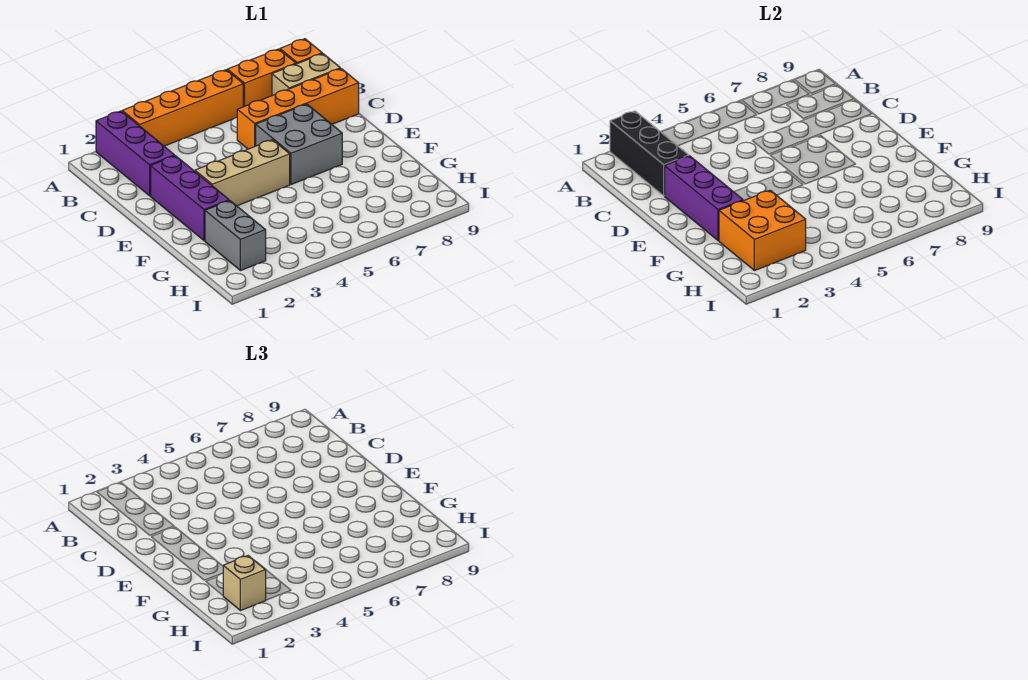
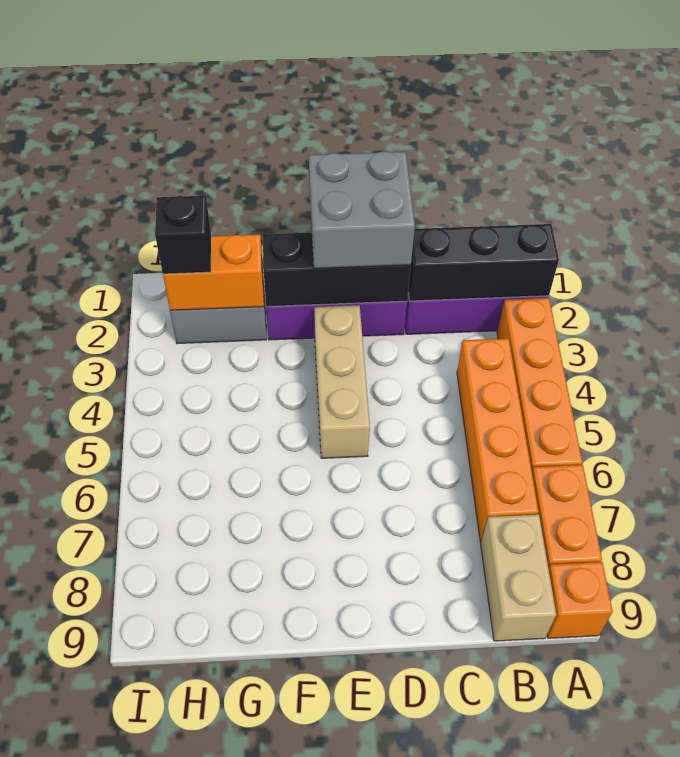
orange 1x4 brick [237,69,359,149] -> orange 1x4 brick moved to [457,338,539,541]
purple 1x3 brick [665,156,743,241] -> black 1x3 brick [263,233,411,307]
grey 2x2 brick [256,104,342,184] -> grey 2x2 brick moved to [309,151,415,268]
orange 2x2 brick [719,190,806,271] -> orange 1x2 brick [163,234,264,310]
tan 1x1 brick [223,556,266,611] -> black 1x1 brick [155,196,211,274]

